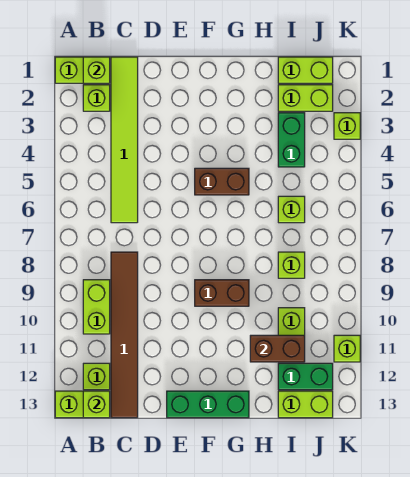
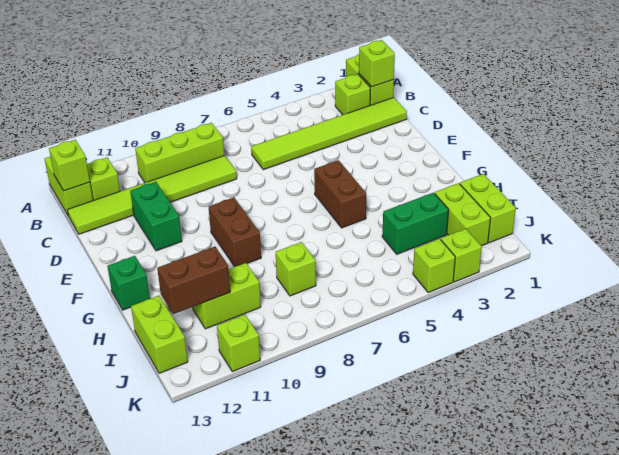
lime 1x2 brick [83,280,110,334] -> lime 1x3 brick [135,123,224,183]
brown 1x6 tile [111,252,138,418] -> lime 1x6 tile [68,156,237,234]
green 1x3 brick [167,391,249,418] -> green 1x1 brick [108,256,150,310]
brown 1x2 brick [250,335,305,362] -> brown 1x2 brick turned to [157,247,230,314]
lime 1x1 brick [278,196,305,223] -> lime 1x1 brick moved to [413,239,455,293]
green 1x2 brick [278,363,333,390] -> green 1x2 brick moved to [130,182,182,251]

